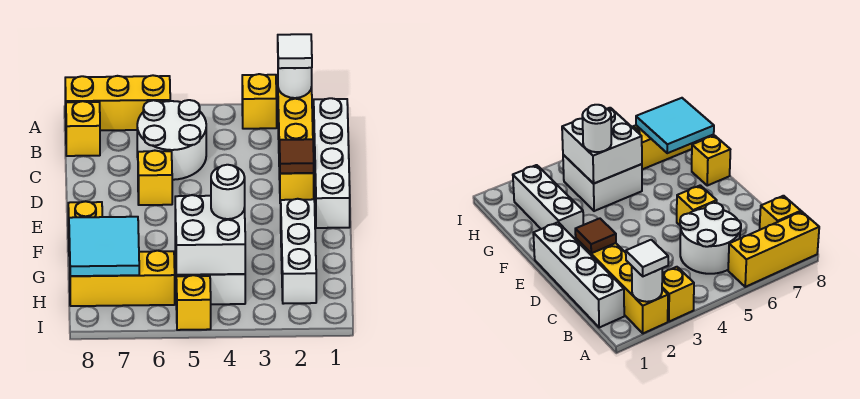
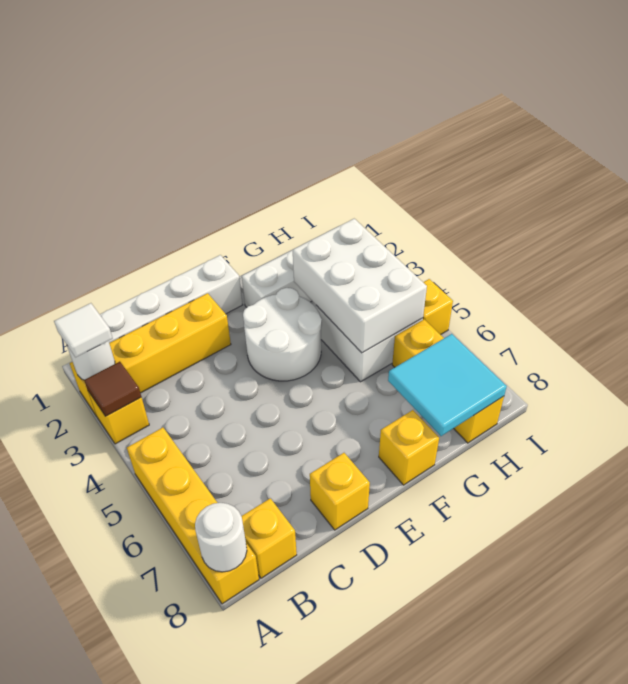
yellow 1x3 brick [65,75,170,130] -> yellow 1x4 brick [127,428,259,604]
white 2x2 round brick [137,100,206,180] -> white 2x2 round brick moved to [243,288,322,381]
brown 1x1 tile [279,139,314,173] -> brown 1x1 tile moved to [84,362,141,416]
yellow 1x1 brick [138,151,172,205] -> yellow 1x1 brick moved to [310,453,370,530]
white 2x2 brick [175,195,245,275] -> white 2x3 brick [293,219,427,353]
white 1x1 round brick [211,165,245,219] -> white 1x1 round brick moved to [195,503,247,572]

